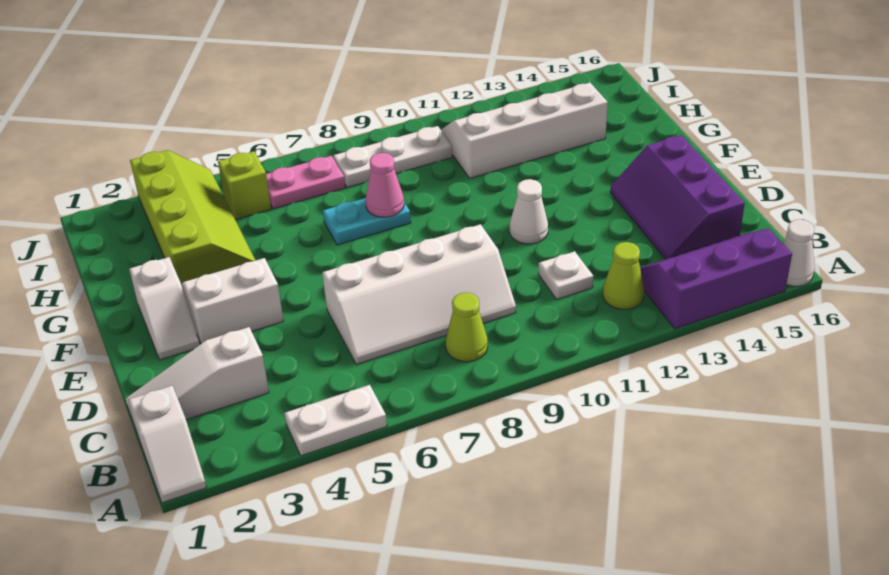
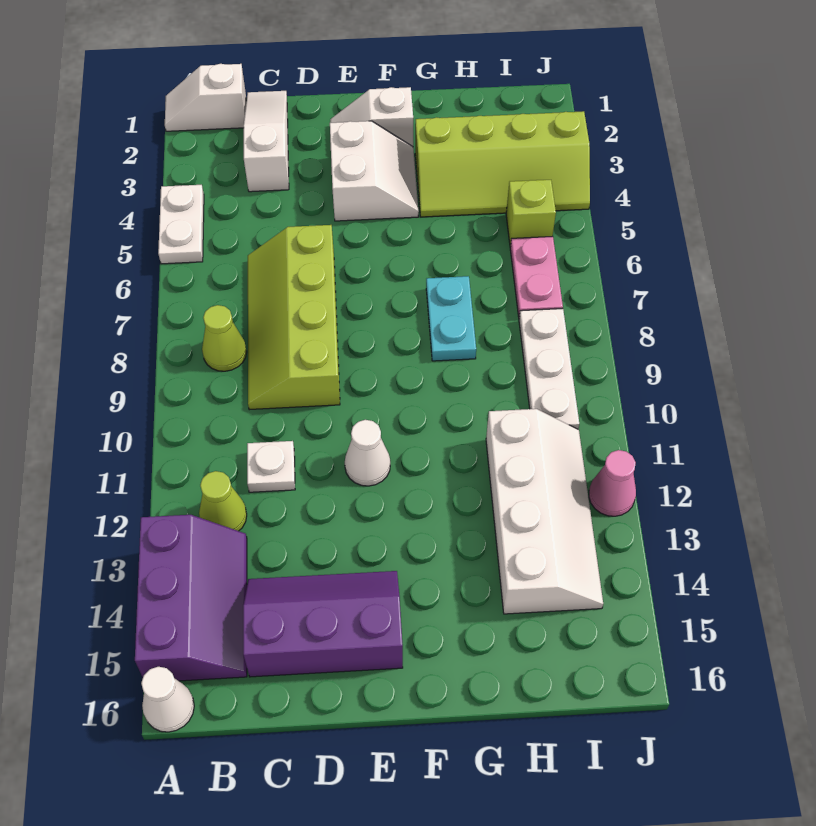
white 2x4 slope [322,224,516,364] -> lime 2x4 slope [248,225,340,410]
pink 1x1 cone [365,153,404,217] -> pink 1x1 cone moved to [589,450,636,516]

